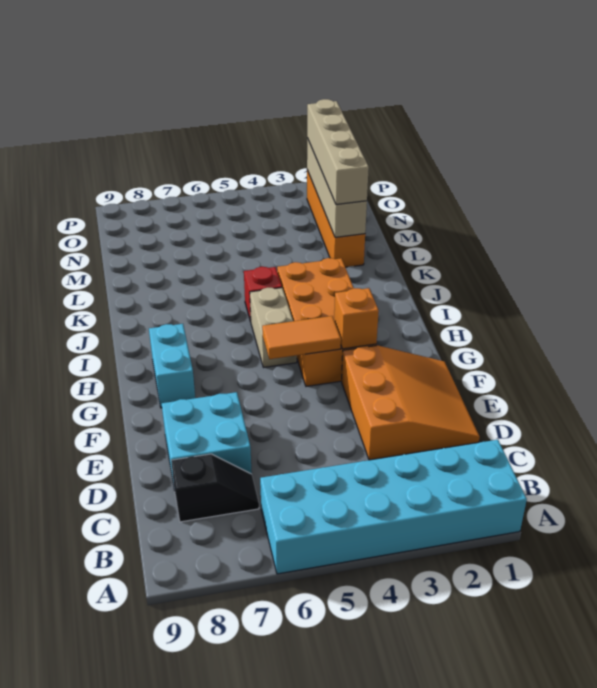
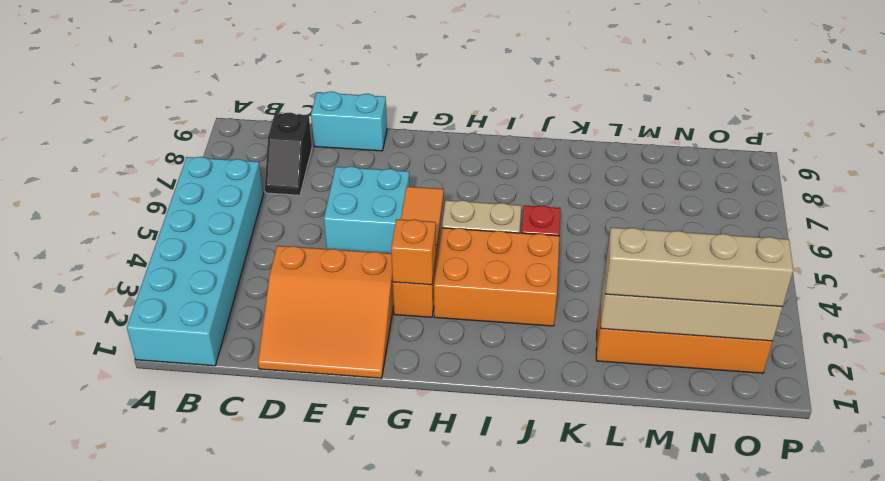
cyan 2x2 brick [162,392,252,485] -> cyan 2x2 brick moved to [324,166,410,253]
cyan 1x2 brick [149,324,195,408] -> cyan 1x2 brick moved to [311,91,387,151]

